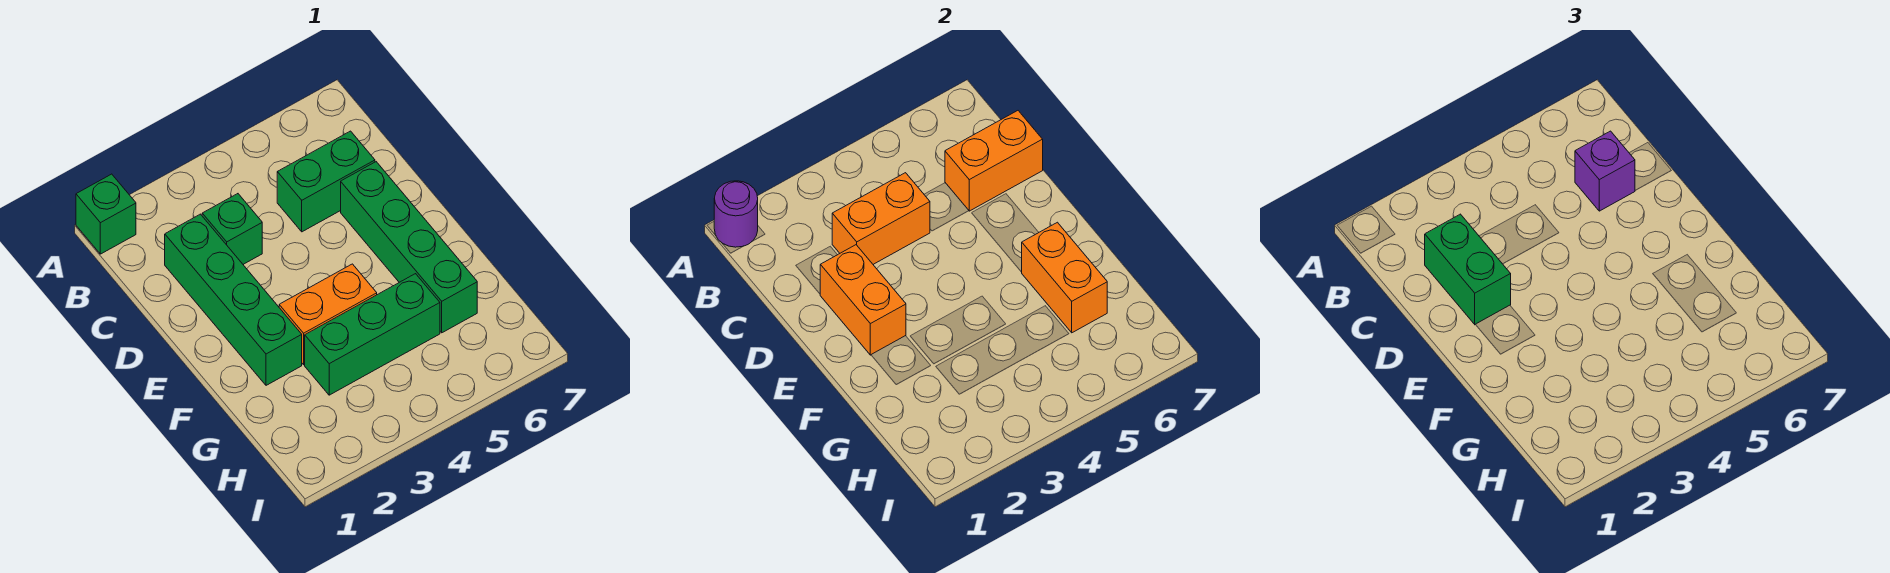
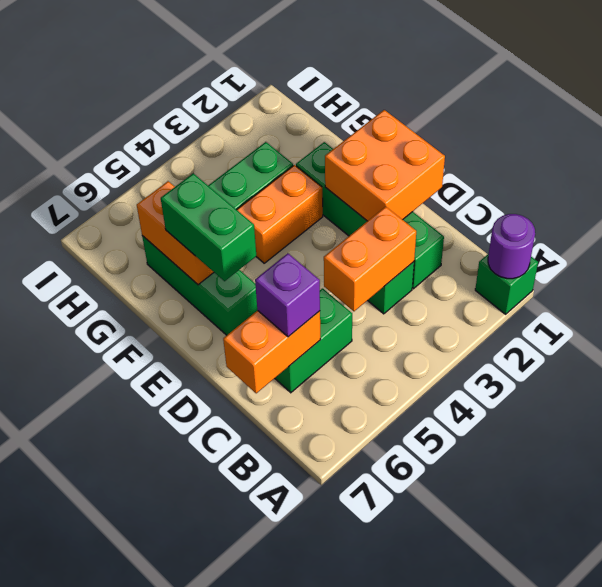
green 1x2 brick [1425,214,1511,325] -> green 1x2 brick moved to [161,173,256,281]
orange 1x2 brick [820,245,906,355] -> orange 2x2 brick [325,110,445,221]
green 1x4 brick [341,162,477,333] -> green 1x3 brick [142,236,258,335]

